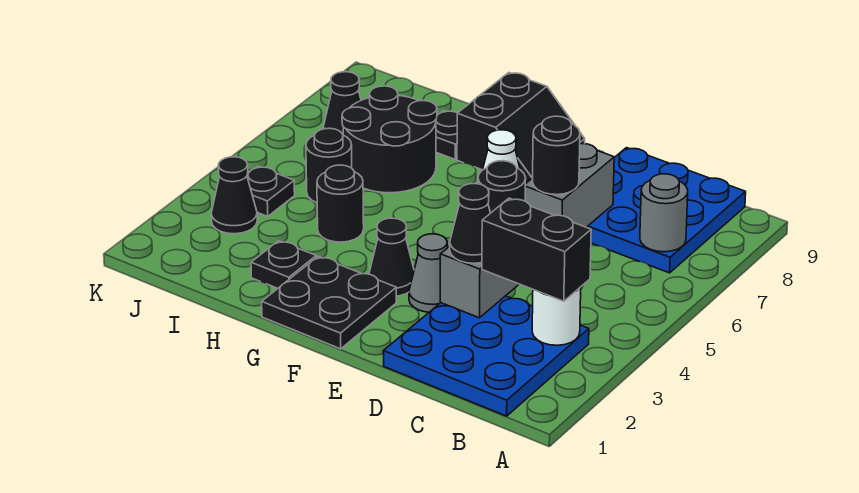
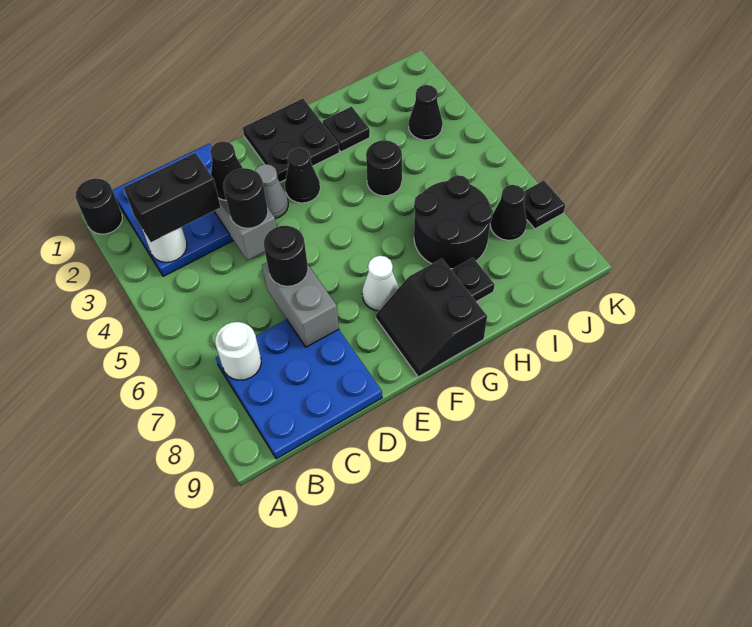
grey 1x1 round brick [640,174,688,252] -> white 1x1 round brick [215,322,261,380]
black 1x1 round brick [306,128,352,203] -> black 1x1 round brick moved to [75,179,122,234]
black 1x1 plate [247,166,295,216] -> black 1x1 plate moved to [524,181,565,229]

